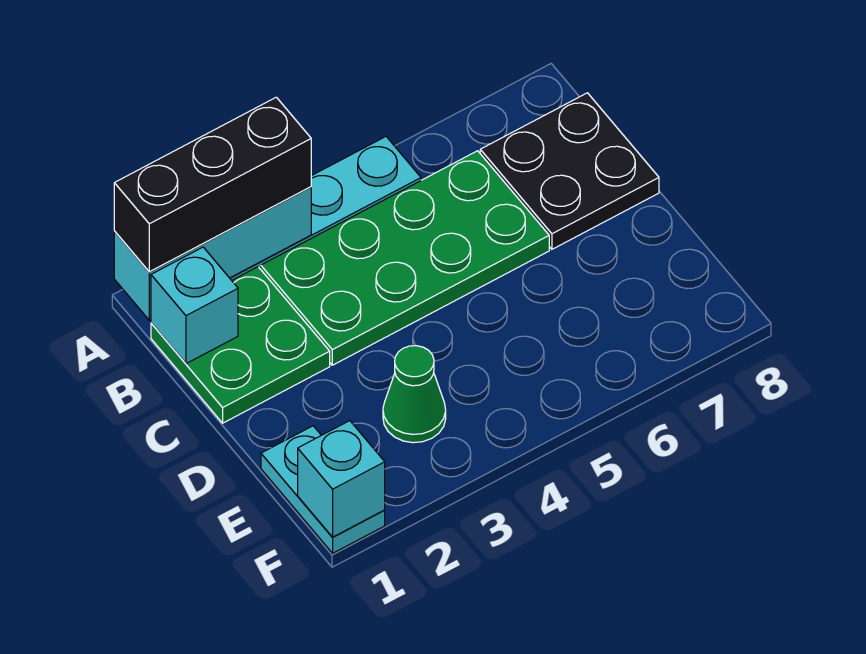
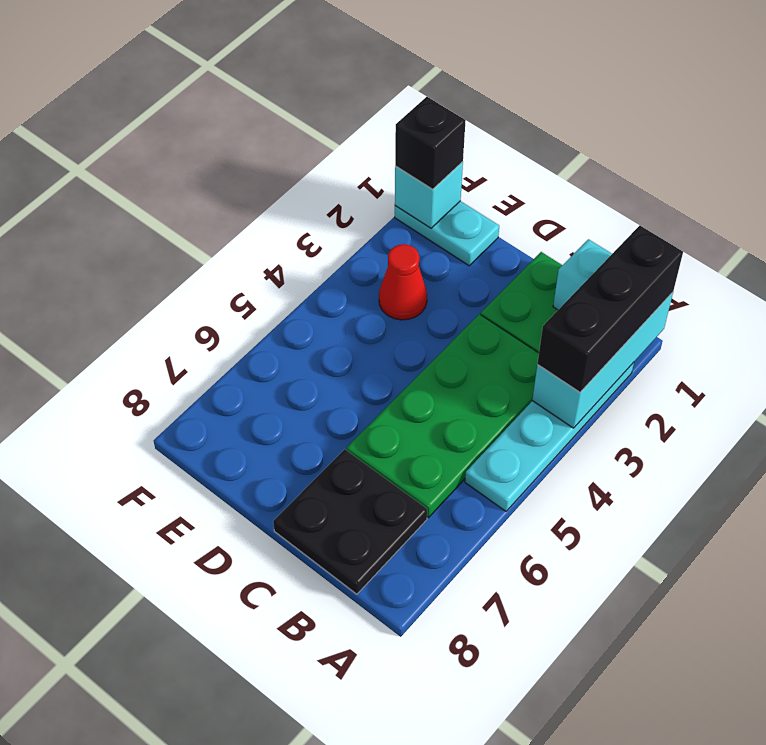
green 1x1 cone [383,346,446,443] -> red 1x1 cone [379,244,427,320]
none -> black 1x1 brick [395,97,466,189]

